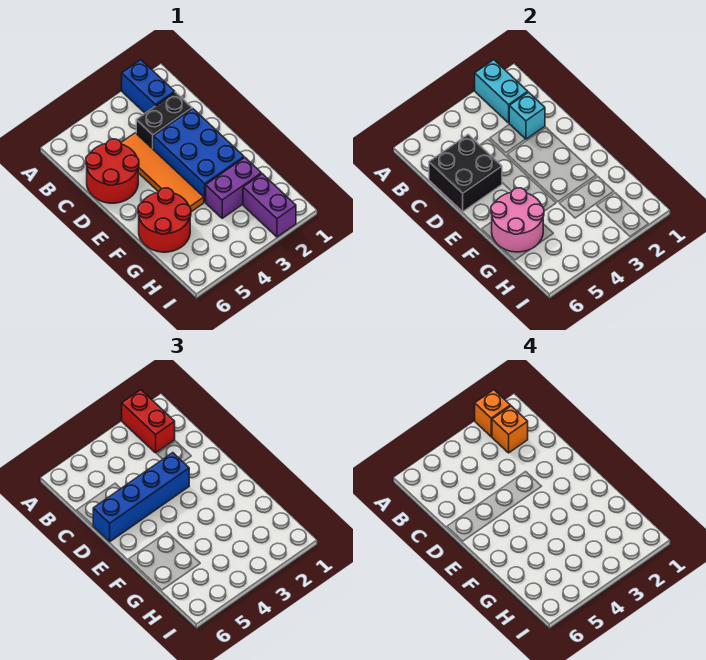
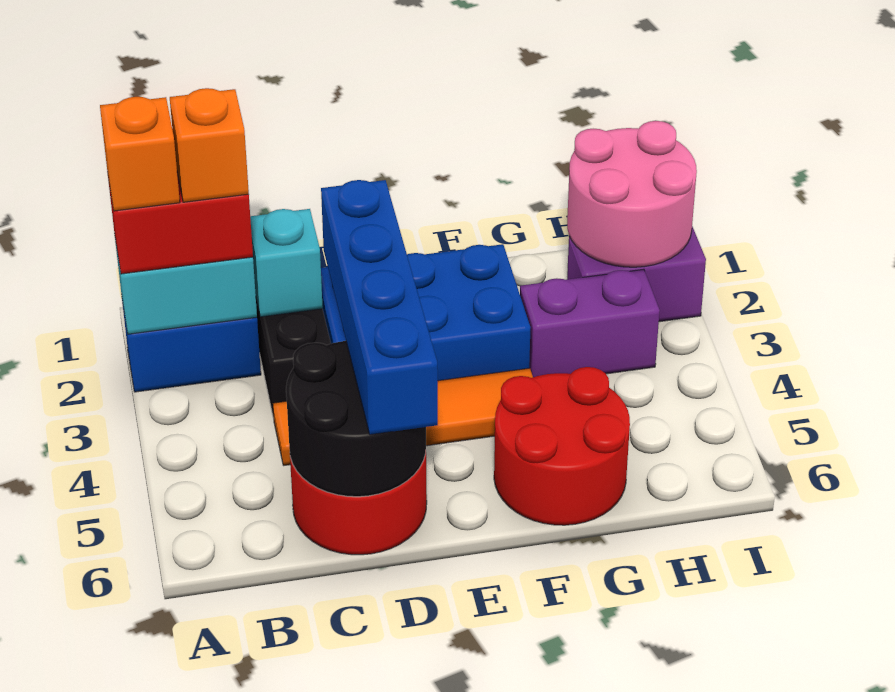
black 2x2 brick [429,135,502,212] -> black 2x2 round brick [286,341,426,497]
pink 2x2 round brick [491,188,544,252] -> pink 2x2 round brick moved to [567,121,697,267]
purple 1x2 brick [206,158,261,218] -> purple 1x2 brick turned to [520,269,660,377]

